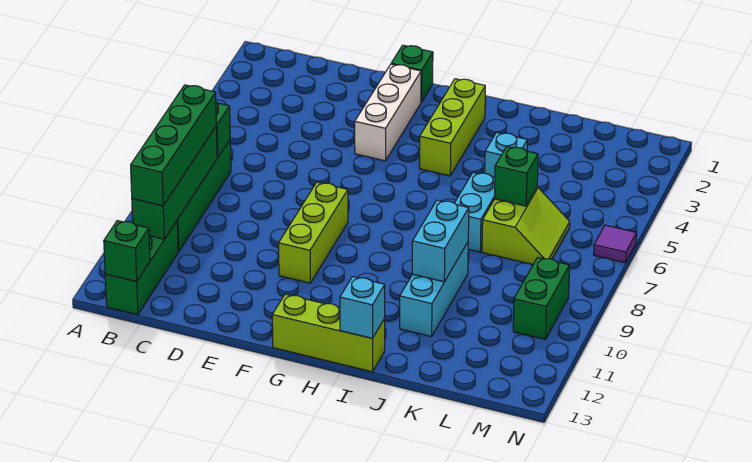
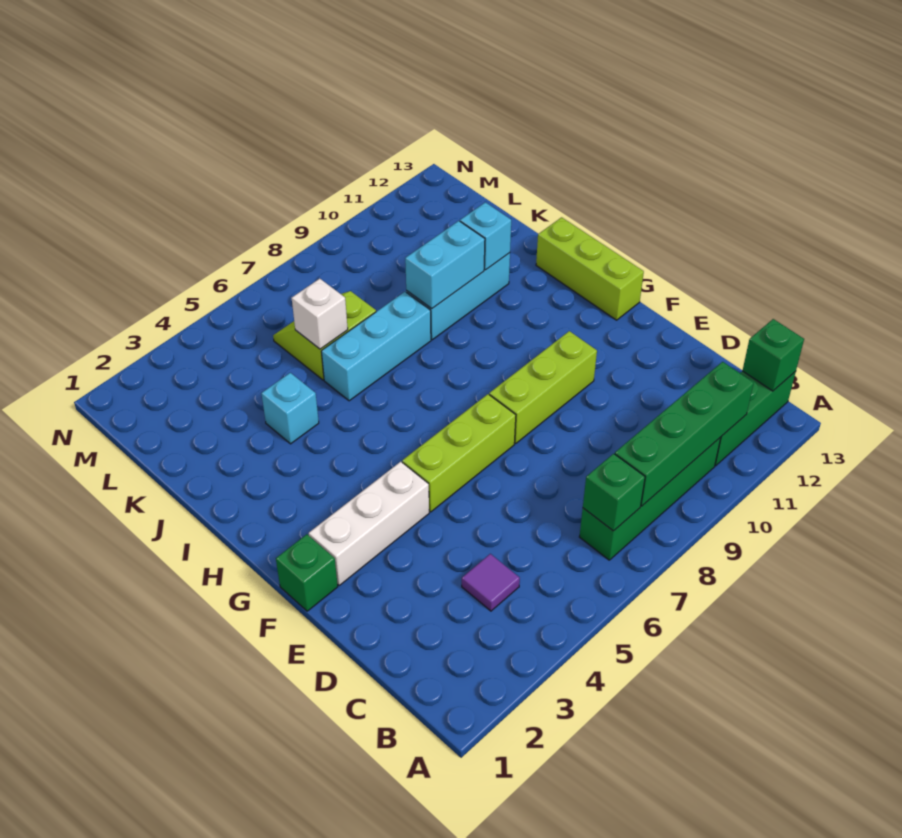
green 1x4 brick [131,85,216,206] -> none
lime 1x3 brick [419,79,485,176] -> lime 1x3 brick moved to [402,394,516,512]
cyan 1x1 brick [340,277,385,338] -> cyan 1x1 brick moved to [460,202,511,270]
cyan 1x2 brick [455,172,495,252] -> cyan 1x3 brick [321,292,431,401]
green 1x1 brick [495,147,538,206] -> white 1x1 brick [292,279,348,349]
green 1x2 brick [513,257,569,339] -> none
purple 1x1 tile [594,225,637,263] -> purple 1x1 tile moved to [462,554,520,611]

